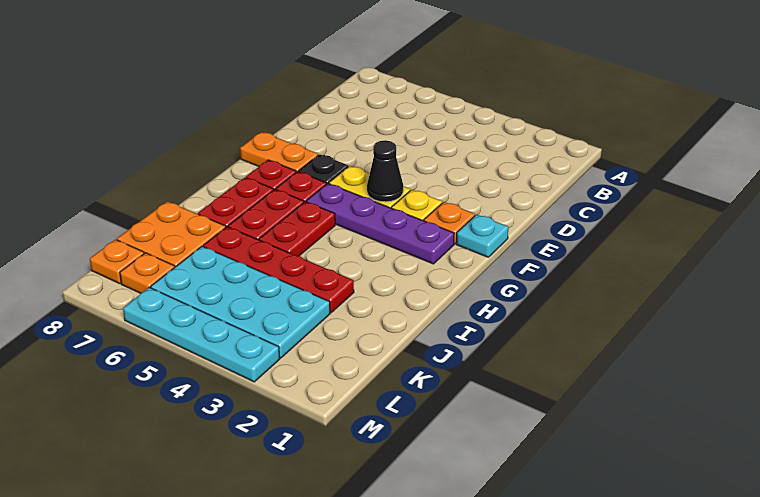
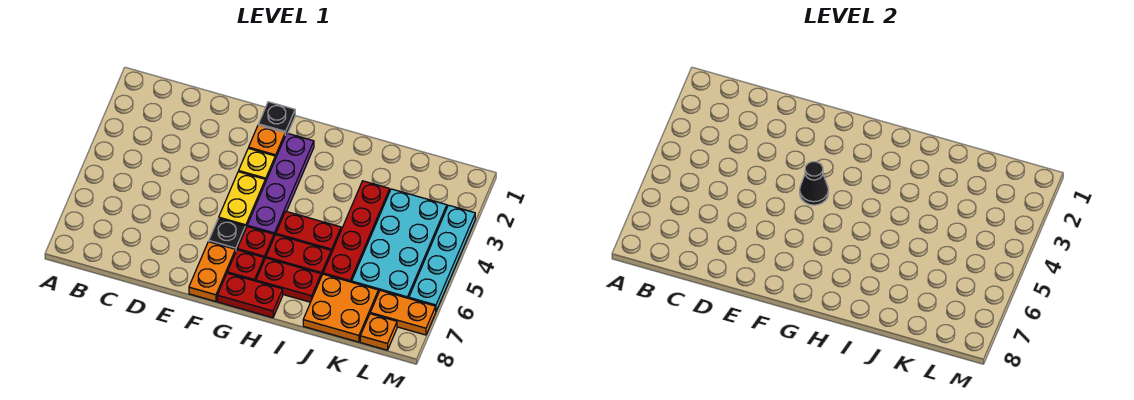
cyan 1x1 plate [456,214,508,257] -> black 1x1 plate [259,102,295,135]
none -> red 1x2 plate [217,273,283,318]
orange 1x1 plate [120,253,175,293] -> orange 1x2 plate [370,291,436,335]

